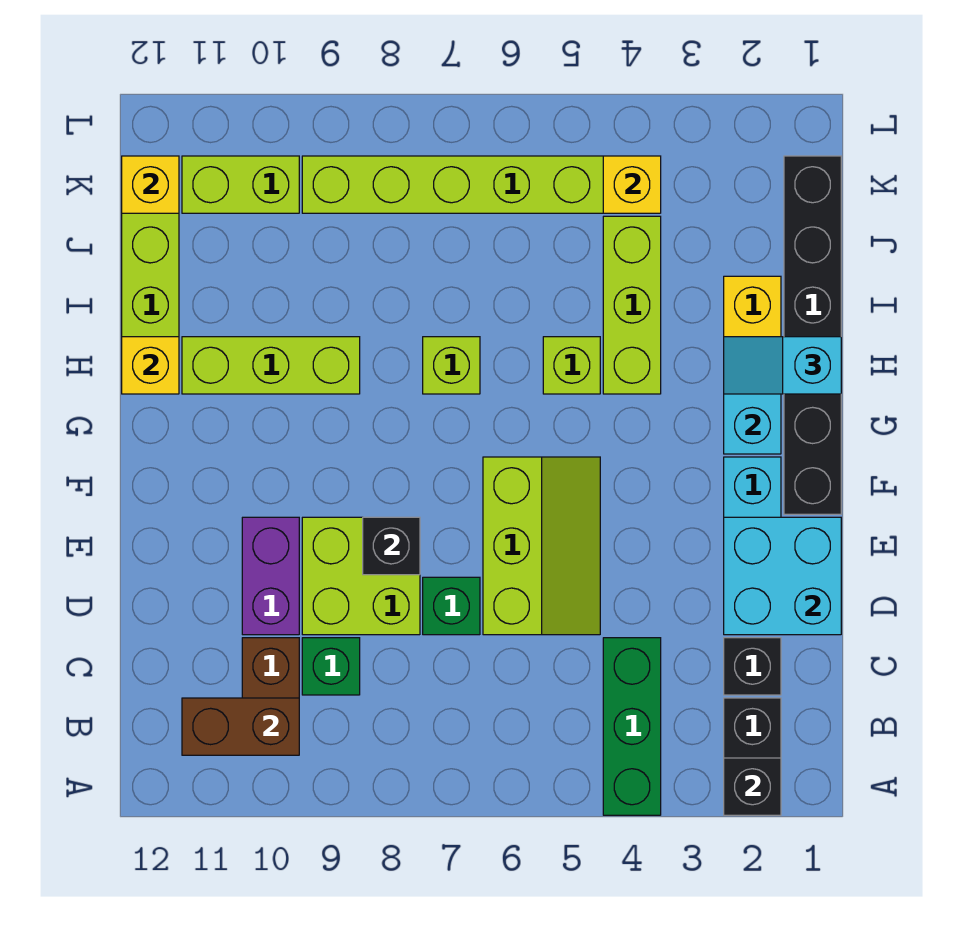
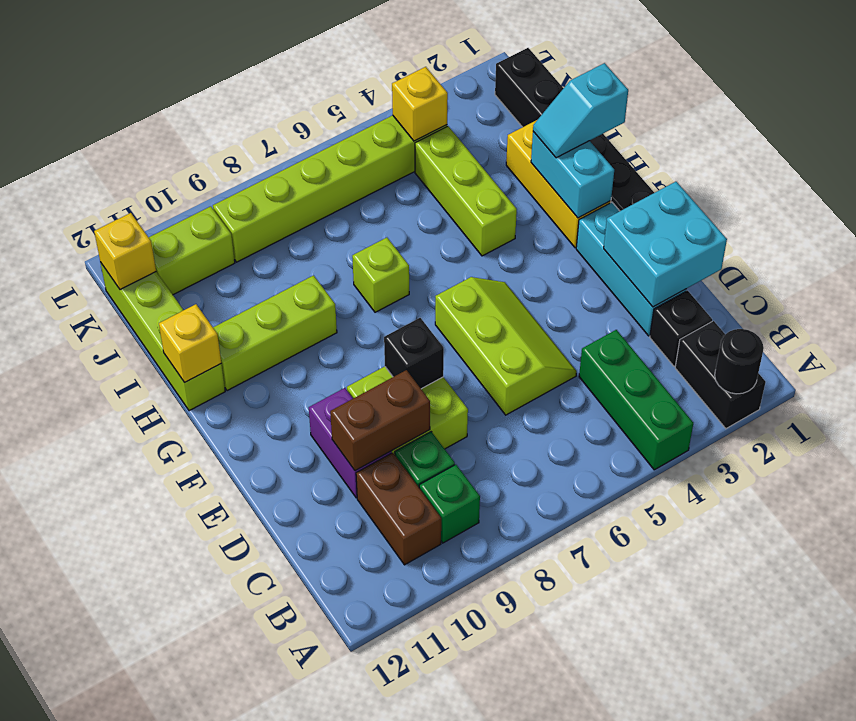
black 1x1 brick [724,758,781,815] -> black 1x1 round brick [715,329,764,394]
brown 1x2 brick [182,698,299,755] -> brown 1x2 brick moved to [330,370,430,471]
green 1x1 brick [423,577,480,635] -> green 1x1 brick moved to [419,465,480,543]
lime 1x1 brick [543,337,600,394] -> none

